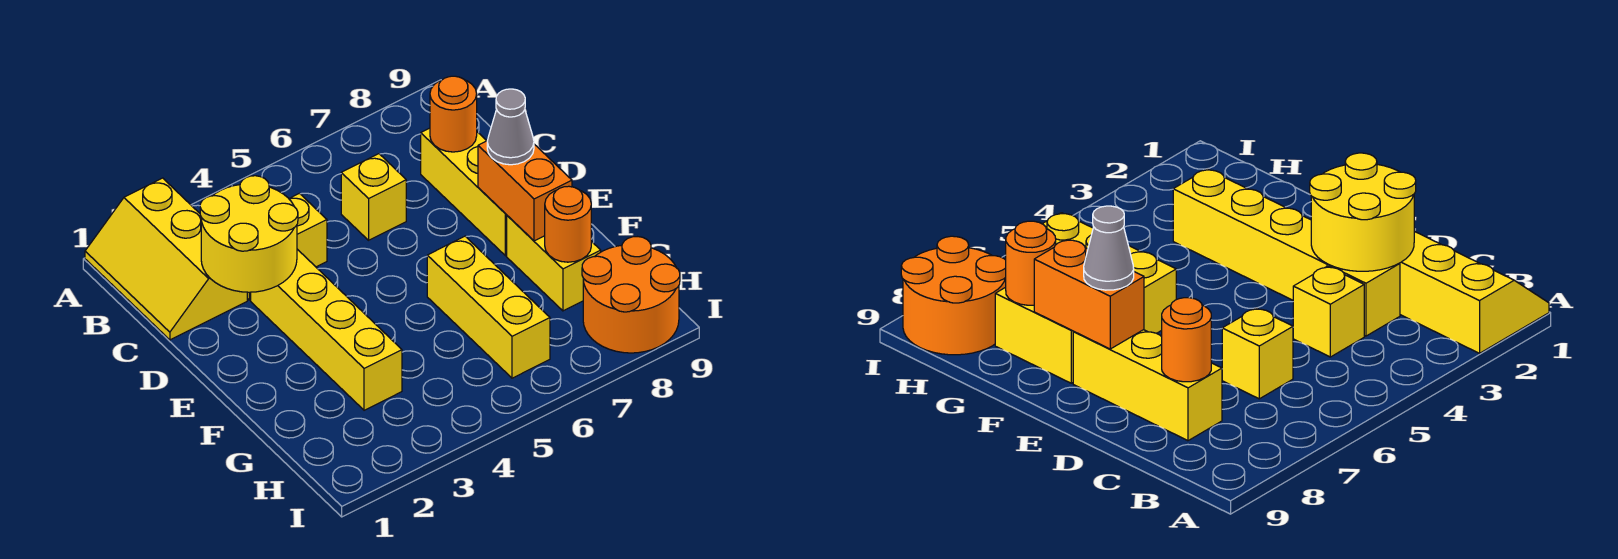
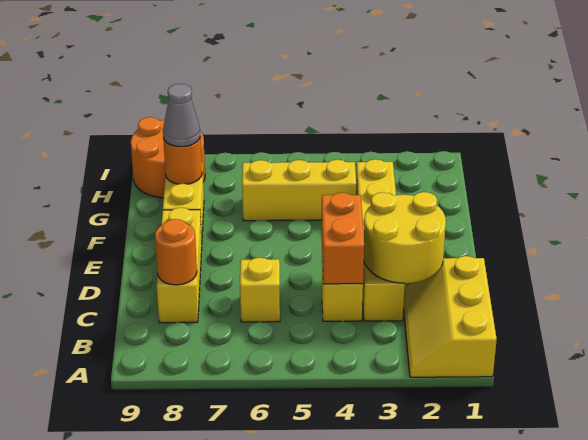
yellow 2x3 slope [85,178,247,340] -> yellow 2x3 slope turned to [403,256,497,377]
orange 1x2 brick [478,141,572,241] -> orange 1x2 brick moved to [321,193,364,284]
grey 1x1 cone [487,89,534,165] -> grey 1x1 cone moved to [163,84,200,147]
yellow 1x3 brick [427,236,550,378] -> yellow 1x3 brick turned to [242,160,356,221]

